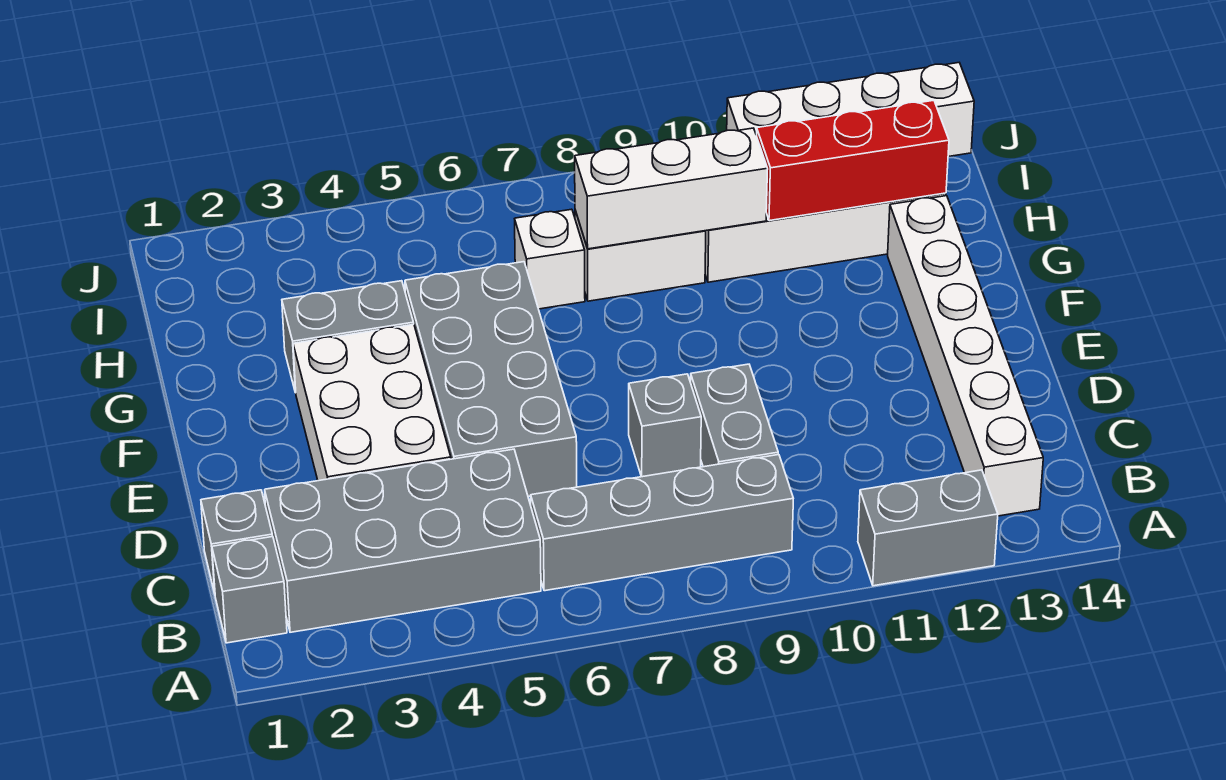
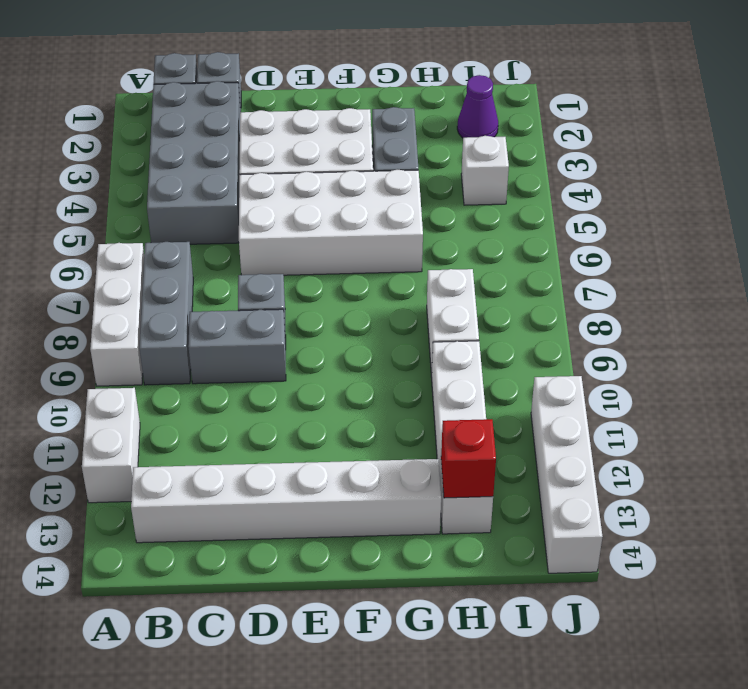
grey 1x2 brick [858,470,998,586] -> white 1x2 brick [82,388,140,503]
grey 1x4 brick [531,455,793,591] -> grey 1x3 brick [139,242,193,385]
grey 2x4 brick [405,262,577,496] -> white 2x4 brick [239,170,423,275]
white 1x1 brick [515,209,585,309] -> white 1x1 brick moved to [461,136,509,205]
white 1x3 brick [575,128,768,249] -> white 1x3 brick moved to [90,243,144,386]
red 1x3 brick [756,100,949,221] -> red 1x1 brick [441,419,496,498]
none -> purple 1x1 cone [457,75,498,138]

